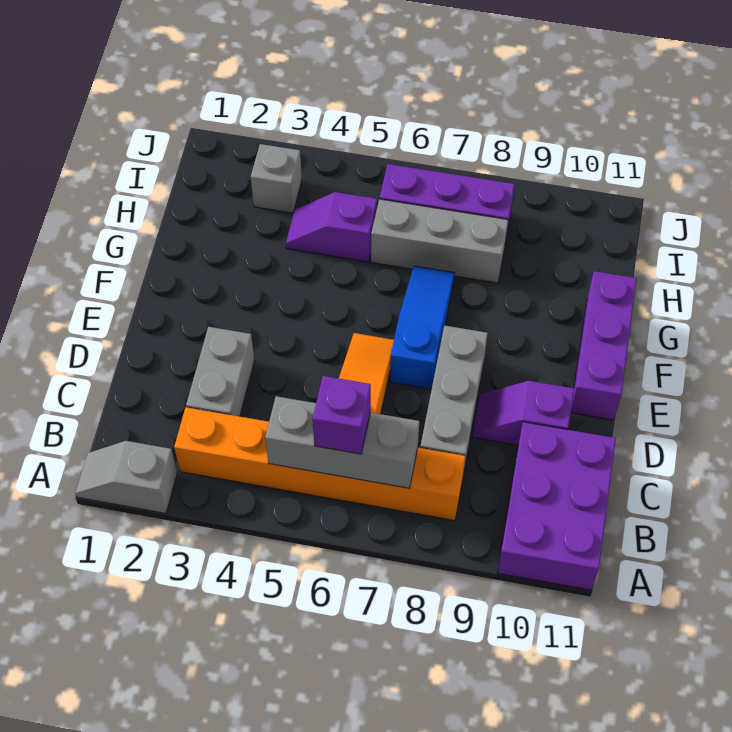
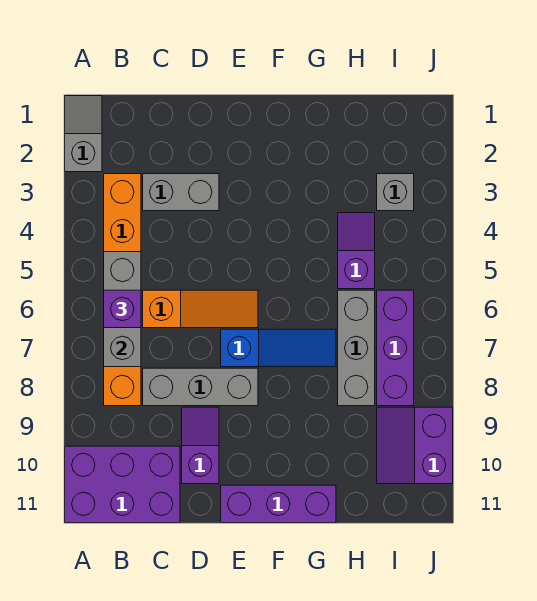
none -> purple 2x2 slope [377,407,453,484]

